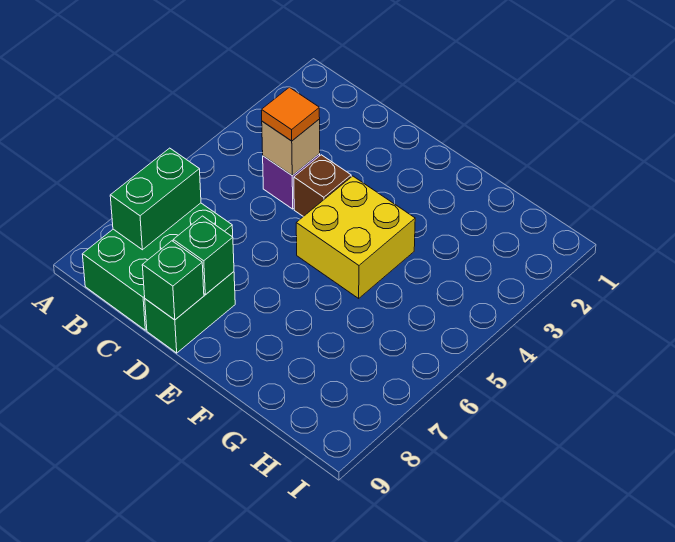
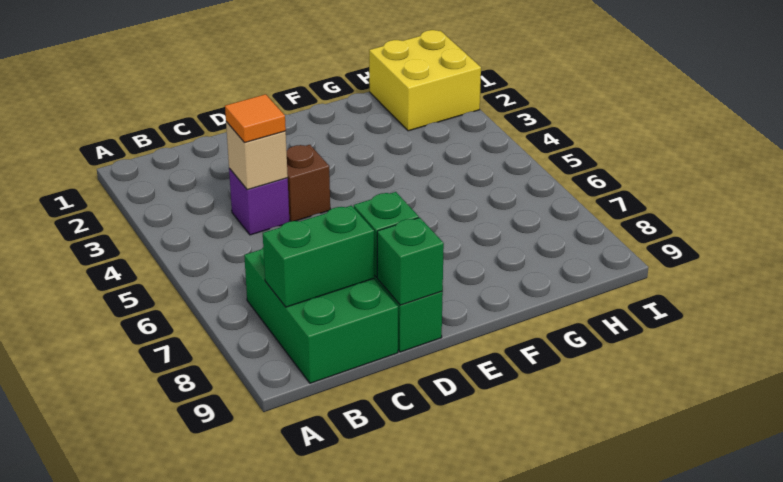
green 1x2 brick [110,148,201,250] -> green 1x2 brick turned to [263,206,374,307]
yellow 2x2 brick [296,176,415,298] -> yellow 2x2 brick moved to [369,30,481,131]

